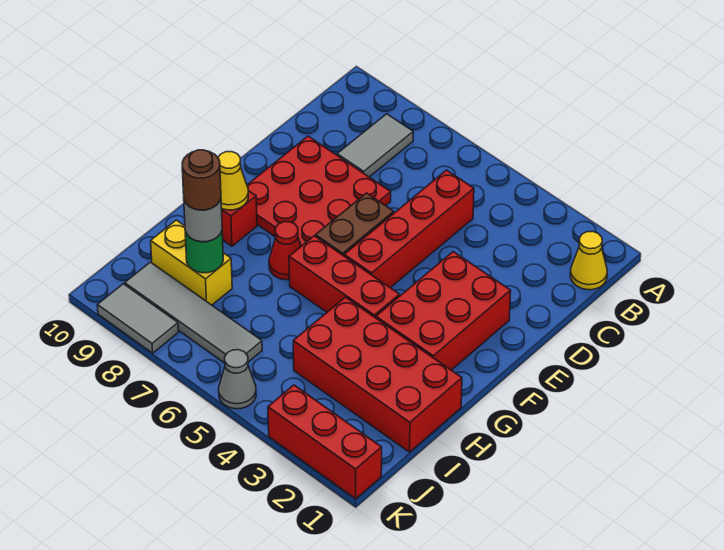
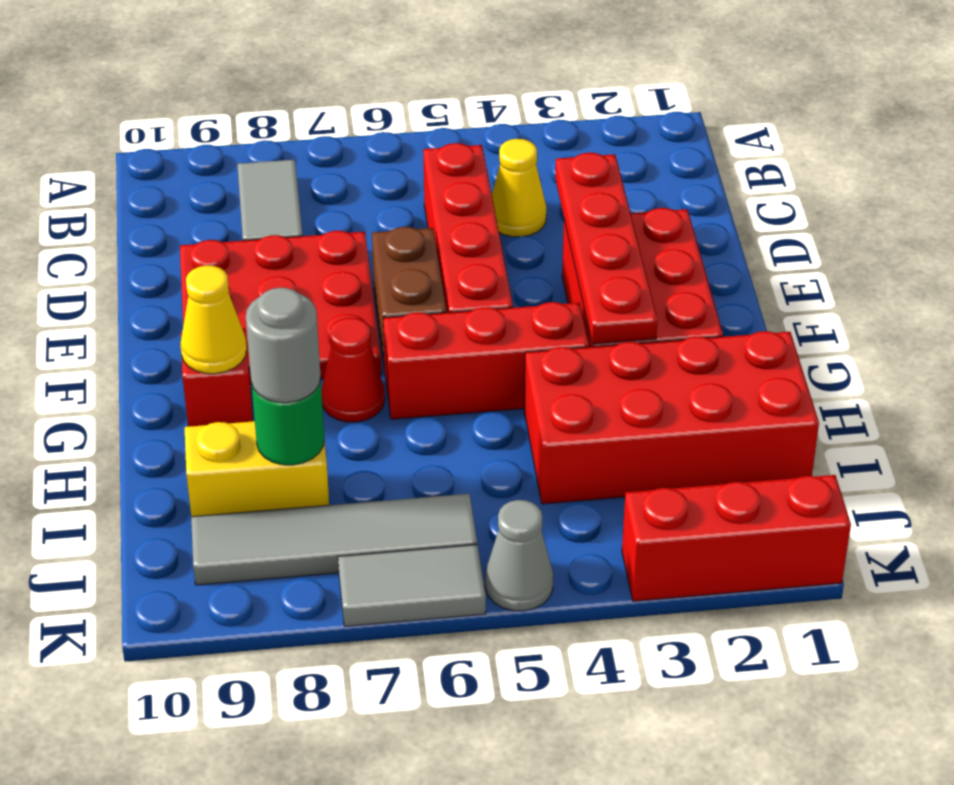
yellow 1x1 cone [570,231,607,290] -> yellow 1x1 cone moved to [492,139,546,237]
none -> red 1x4 plate [555,153,658,344]
brown 1x1 round brick [182,150,221,210] -> none
grey 1x2 tile [97,284,179,353] -> grey 1x2 tile moved to [338,545,486,626]

